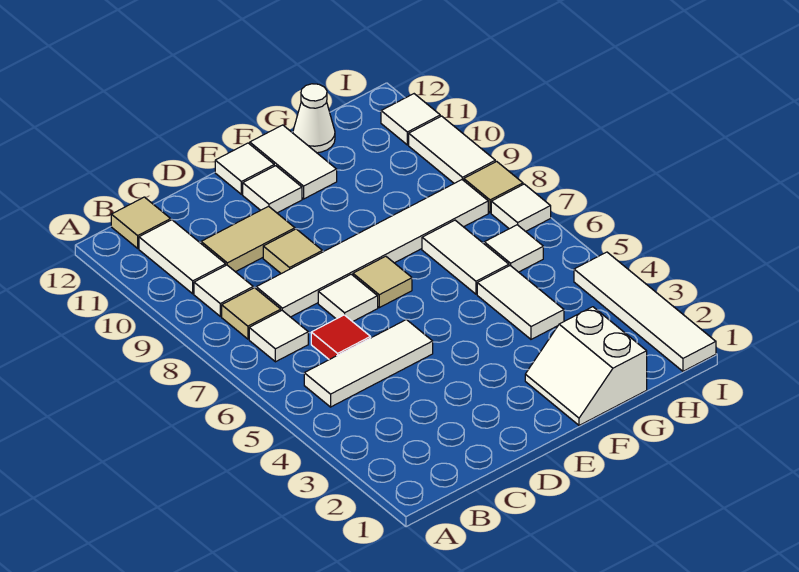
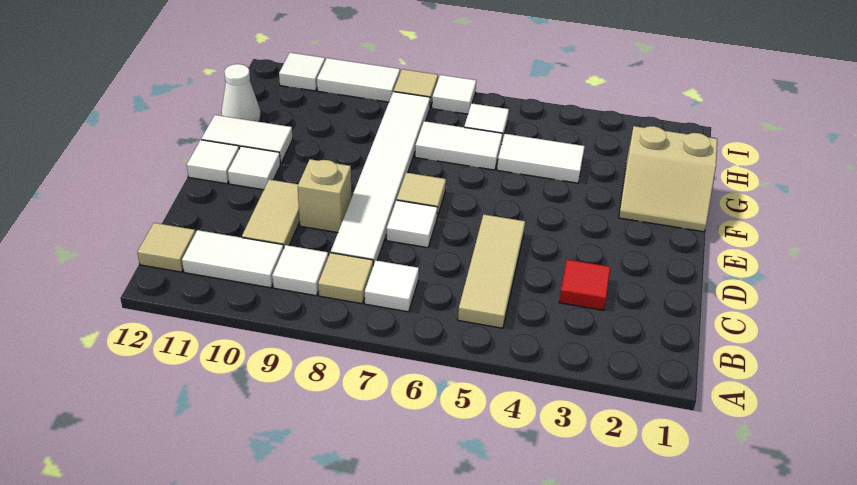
white 1x3 tile [304,320,433,407] -> tan 1x3 tile [458,215,525,328]
red 1x1 tile [311,315,370,360] -> red 1x1 tile moved to [559,260,610,310]
tan 1x1 tile [263,229,322,274] -> tan 1x1 brick [298,159,351,233]
white 2x2 slope [525,307,647,425] -> tan 2x2 slope [619,126,717,232]
white 1x4 tile [574,252,716,371] -> none

